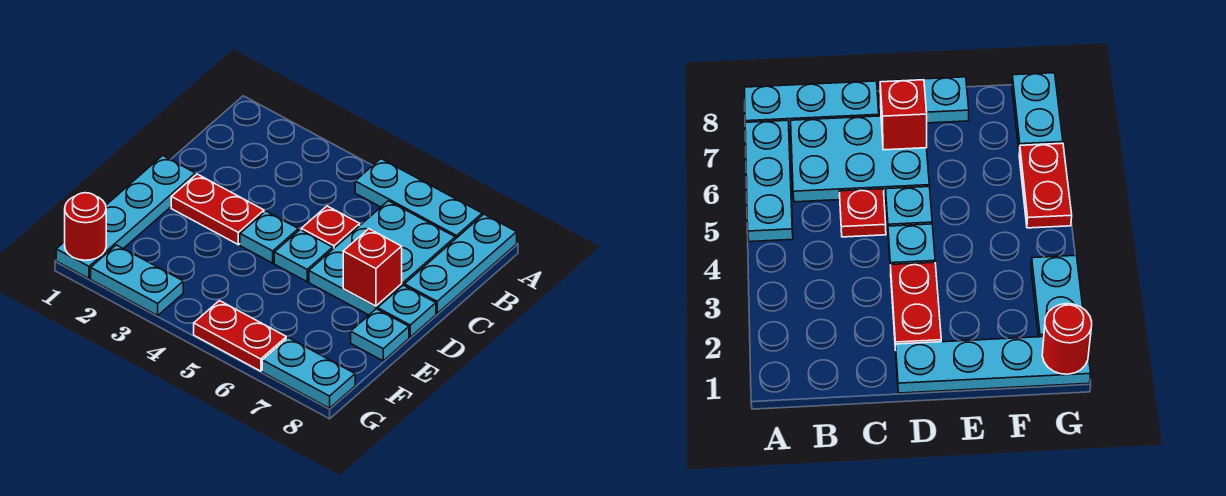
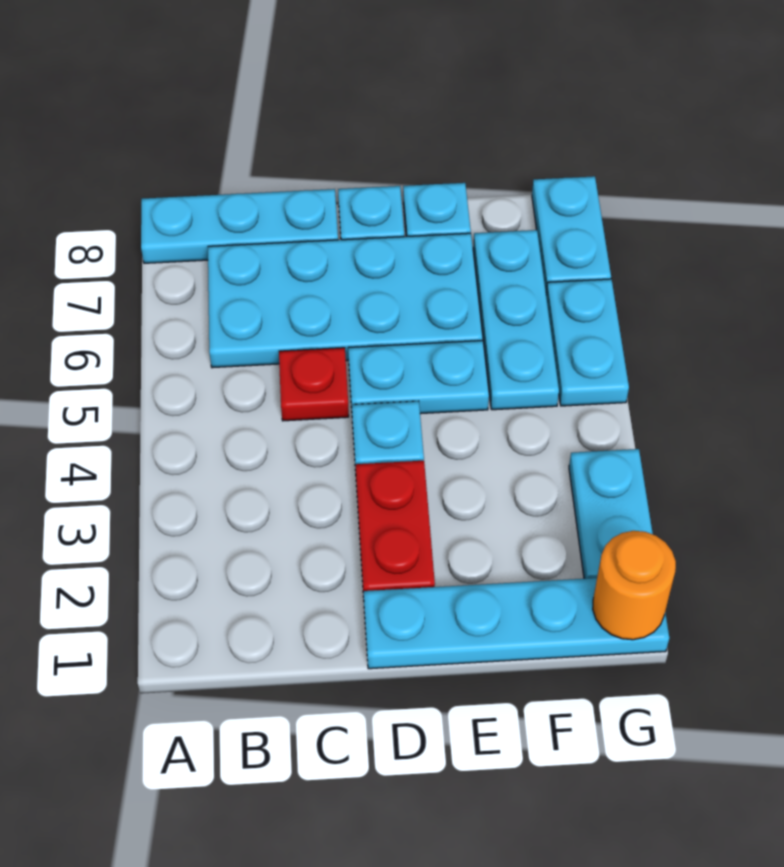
cyan 1x3 plate [355,159,482,239] -> cyan 1x3 plate moved to [473,230,559,410]
cyan 2x3 plate [309,201,455,315] -> cyan 2x4 plate [208,233,483,368]
cyan 1x1 plate [274,230,333,282] -> cyan 1x2 plate [348,341,489,414]
red 1x1 brick [343,229,402,306] -> none
red 1x1 round brick [65,193,106,260] -> orange 1x1 round brick [593,531,676,640]
red 1x2 plate [194,301,286,371] -> cyan 1x2 plate [546,279,629,406]

